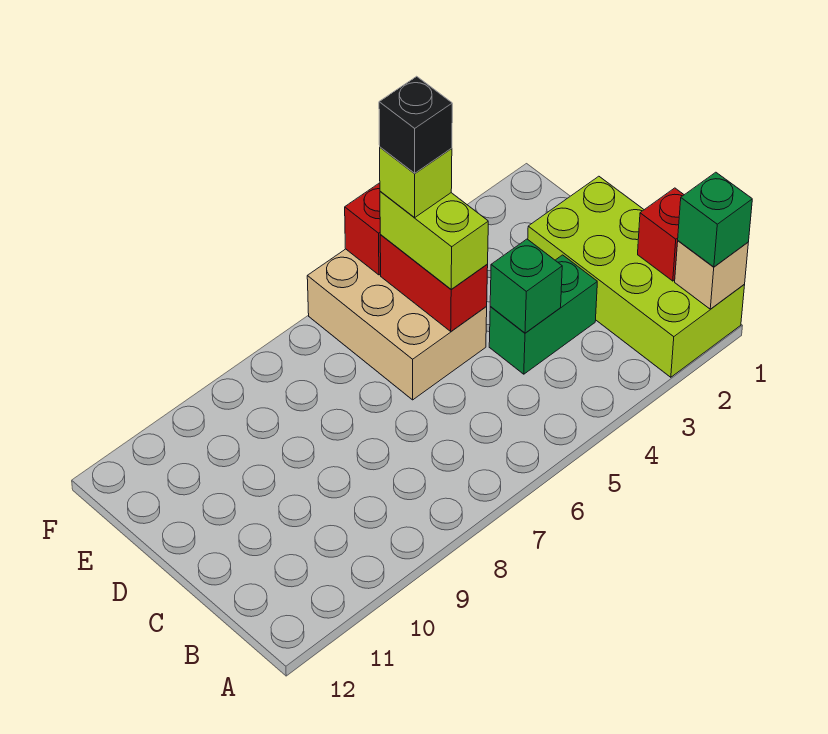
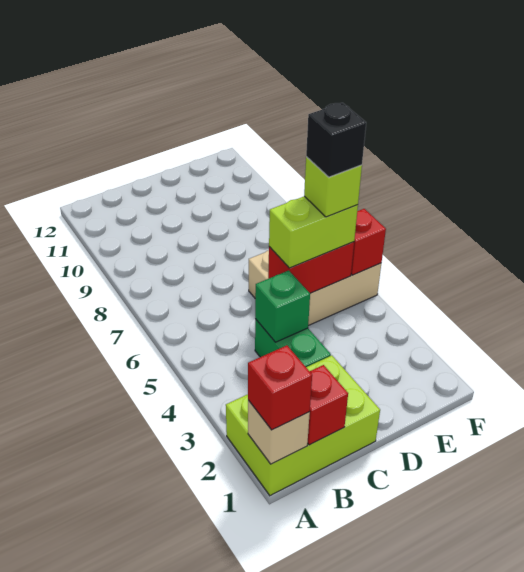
lime 2x4 brick [528,176,745,377] -> lime 2x3 brick [226,355,380,496]
green 1x1 brick [678,172,752,267] -> red 1x1 brick [248,345,312,430]

